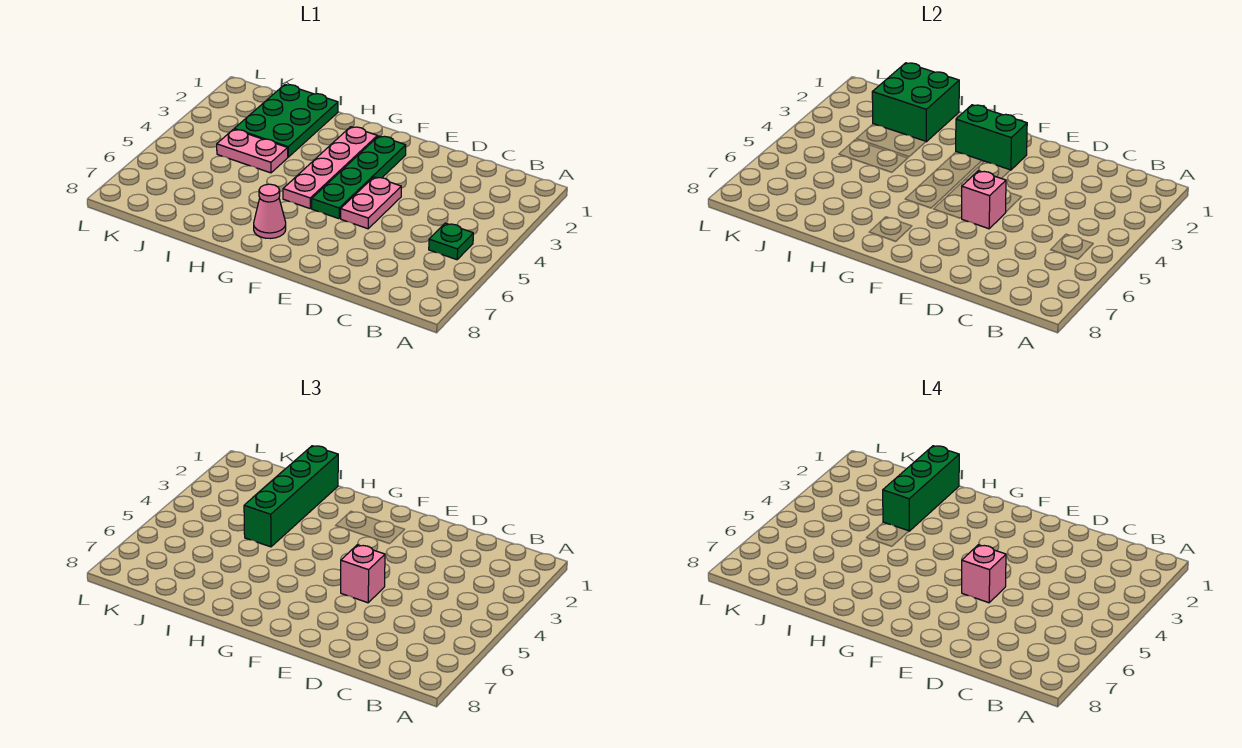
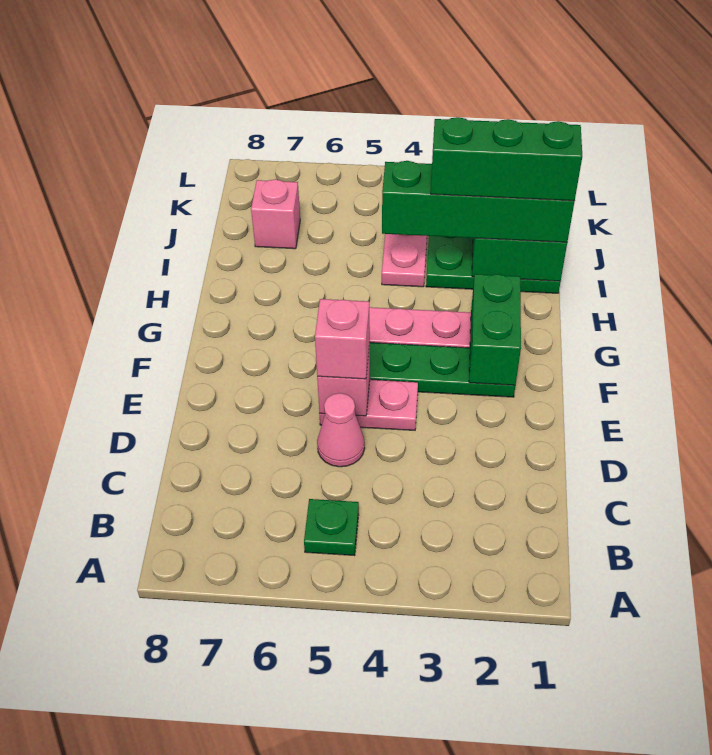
pink 1x1 brick [962,545,1006,603] -> pink 1x1 brick moved to [251,179,300,249]
pink 1x1 cone [254,184,286,239] -> pink 1x1 cone moved to [317,393,365,467]

